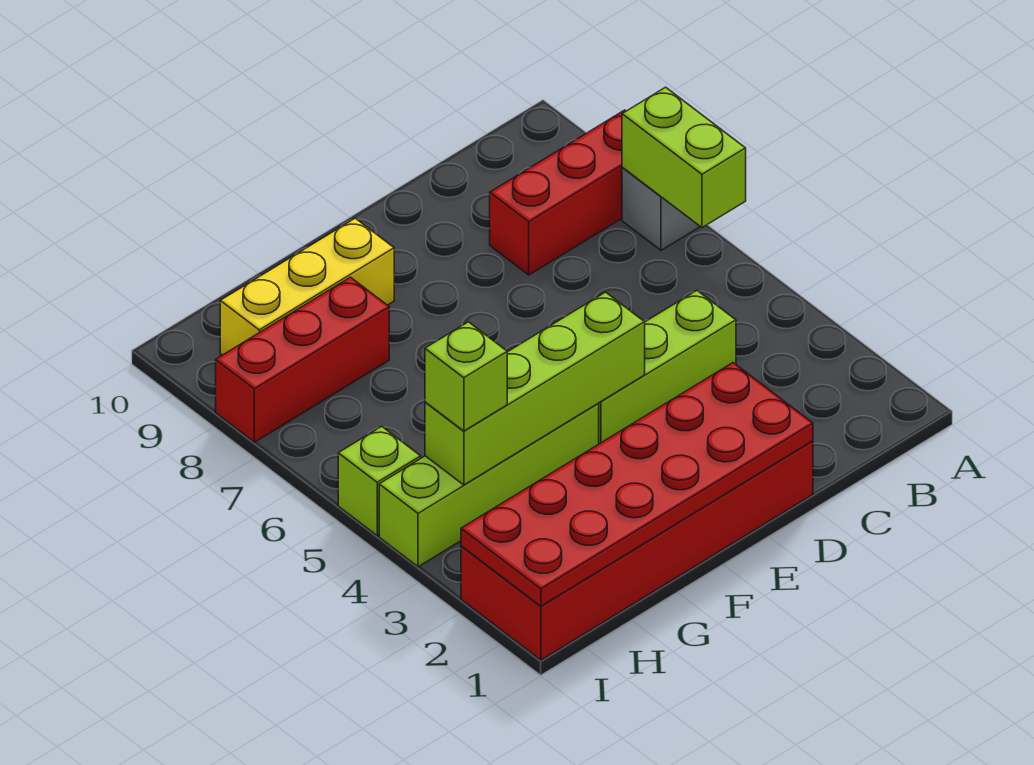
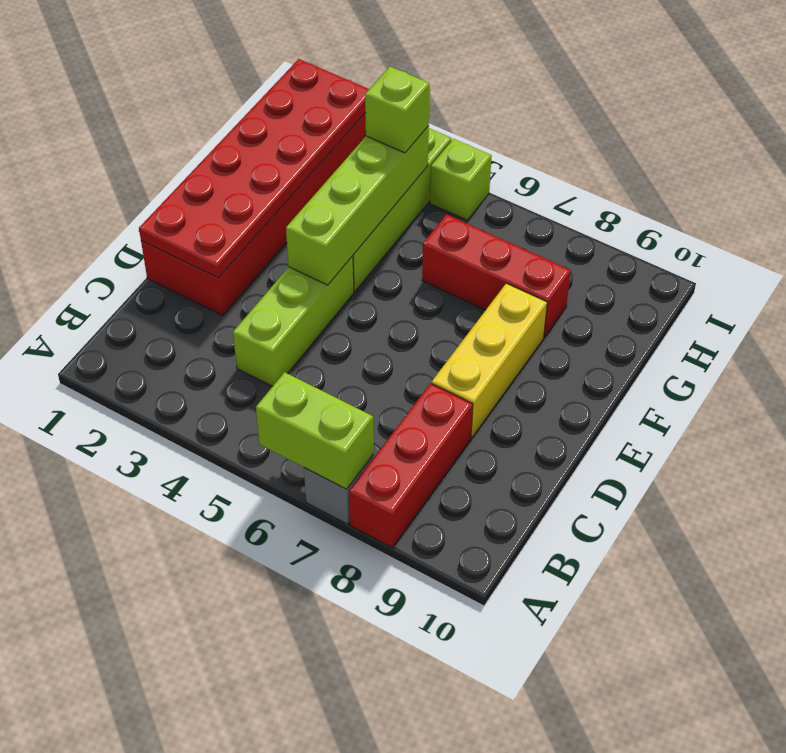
yellow 1x3 brick [220,218,394,355] -> yellow 1x3 brick moved to [432,283,547,438]
red 1x3 brick [216,277,389,442] -> red 1x3 brick turned to [422,214,571,337]

